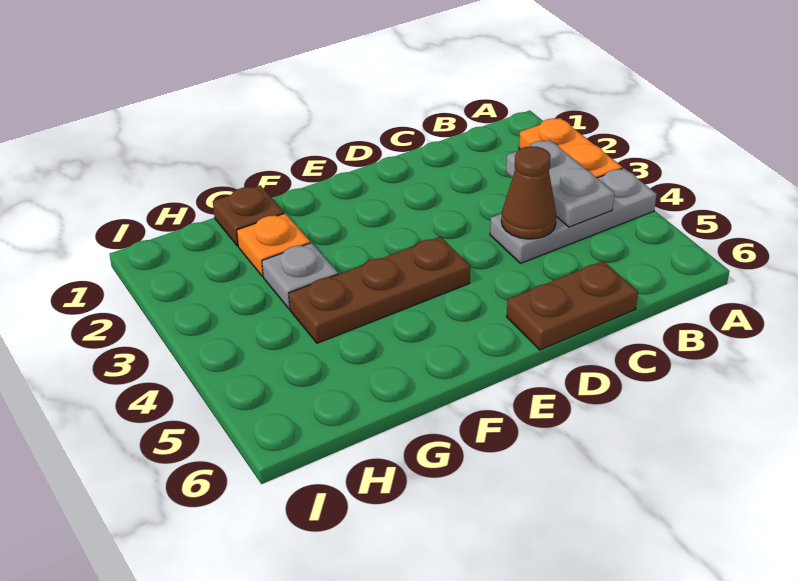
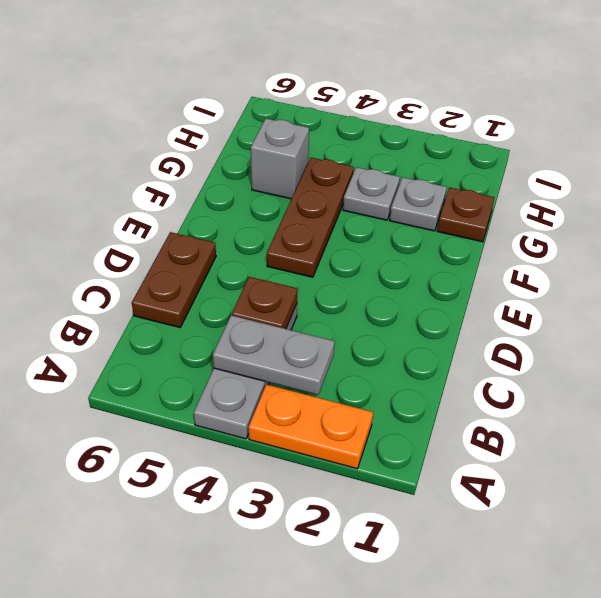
brown 1x1 cone [501,146,556,239] -> brown 1x1 plate [232,277,298,329]
orange 1x1 plate [237,213,310,277] -> grey 1x1 plate [390,177,447,231]
none -> grey 1x1 brick [251,119,309,199]

